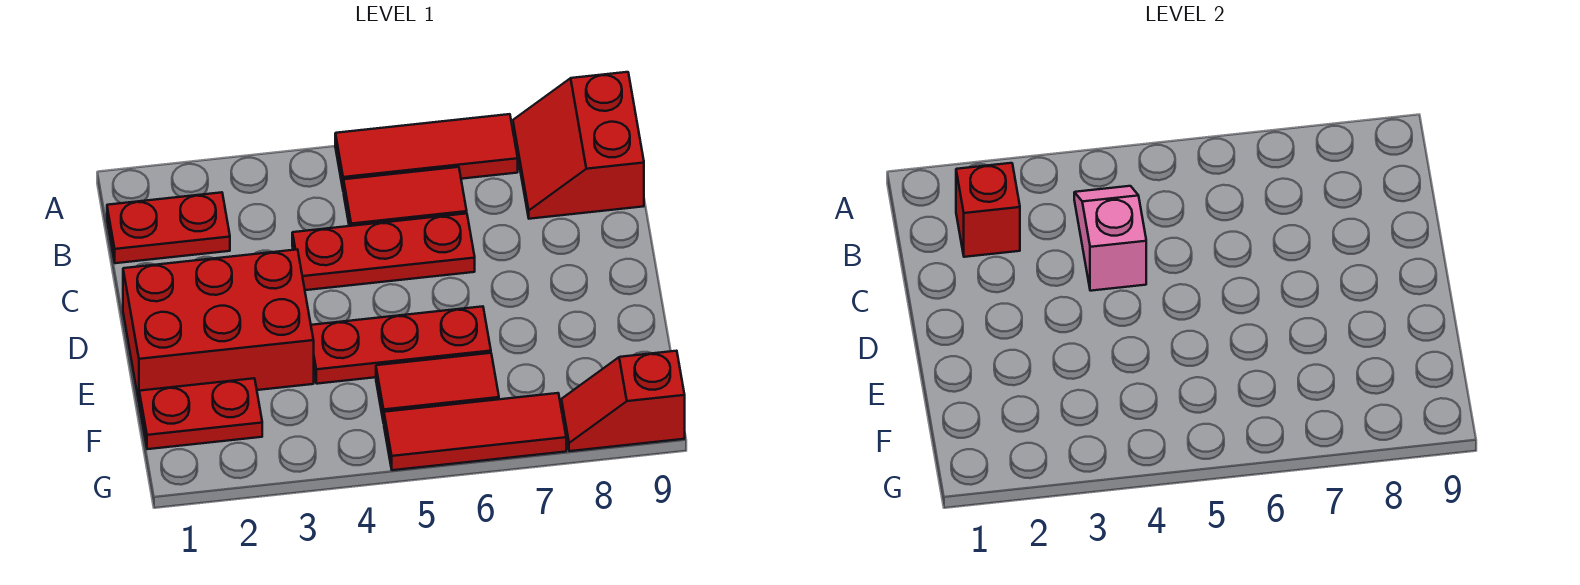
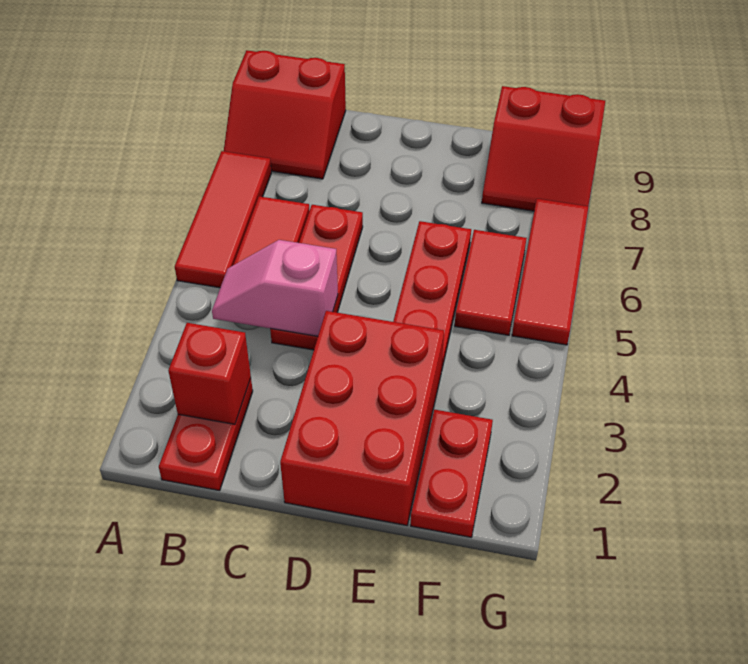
red 1x2 slope [561,351,685,451] -> red 2x2 slope [482,86,605,211]

